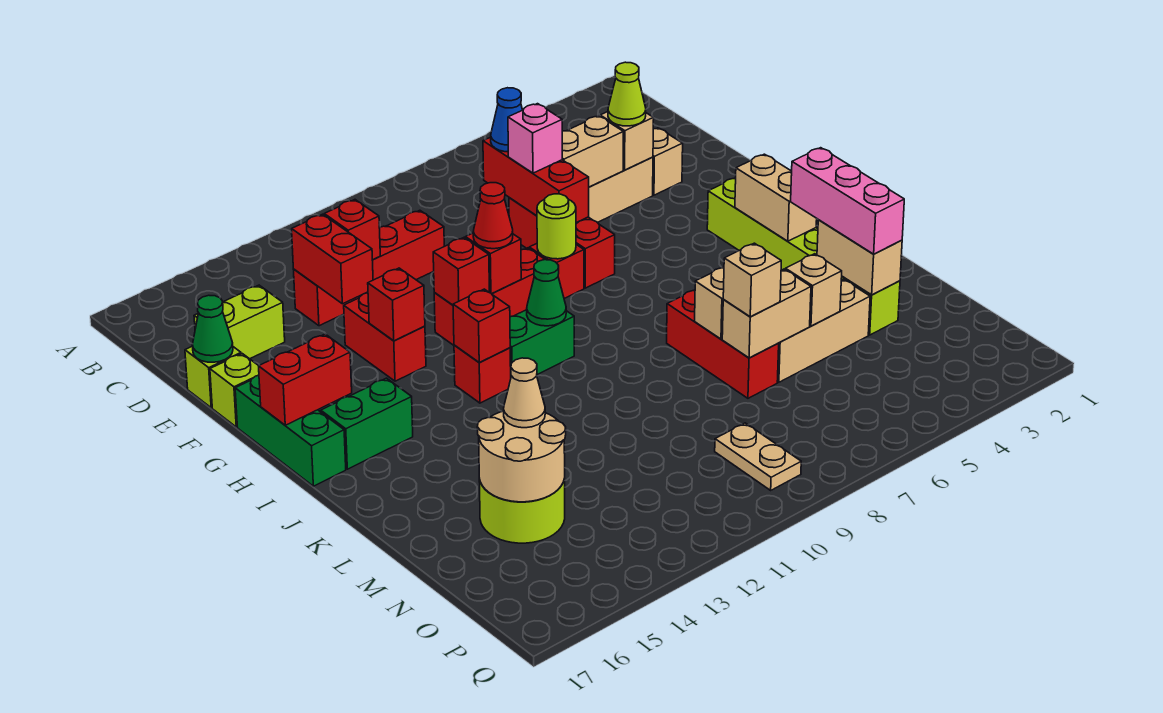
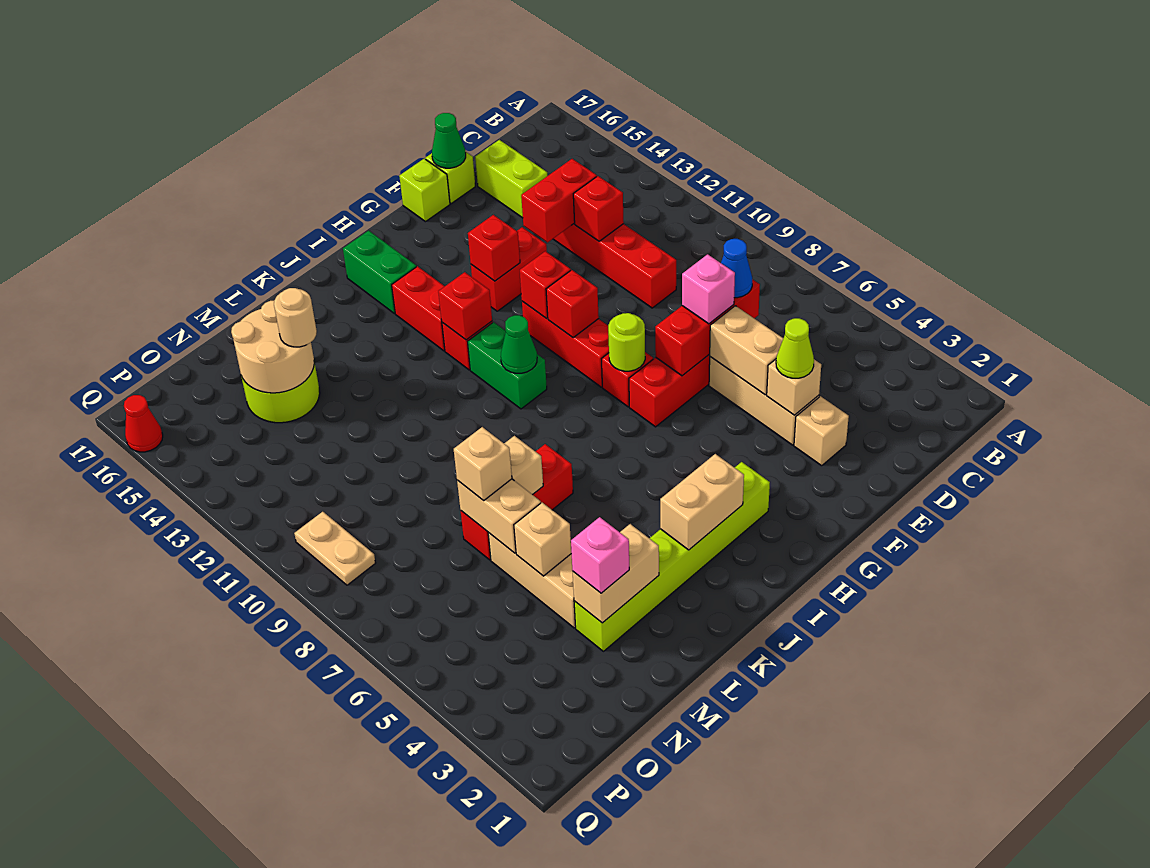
red 1x1 cone [473,183,513,249] -> red 1x1 cone moved to [124,395,163,452]
green 1x3 brick [235,375,346,486] -> none
red 1x2 brick [259,334,352,425] -> red 1x2 brick moved to [392,266,445,351]
pink 1x3 brick [791,148,904,254] -> pink 1x1 brick [571,517,629,593]
tan 1x1 cone [504,358,545,428] -> tan 1x1 round brick [274,288,317,347]
tan 1x2 plate [715,423,801,490] -> tan 1x2 plate turned to [294,512,375,585]

